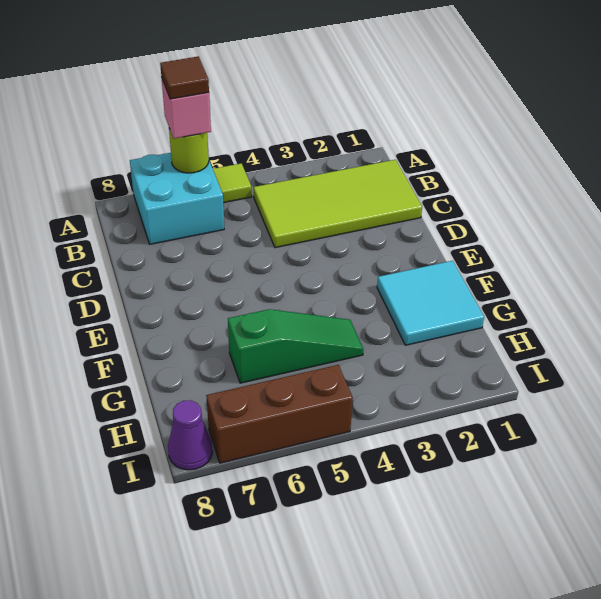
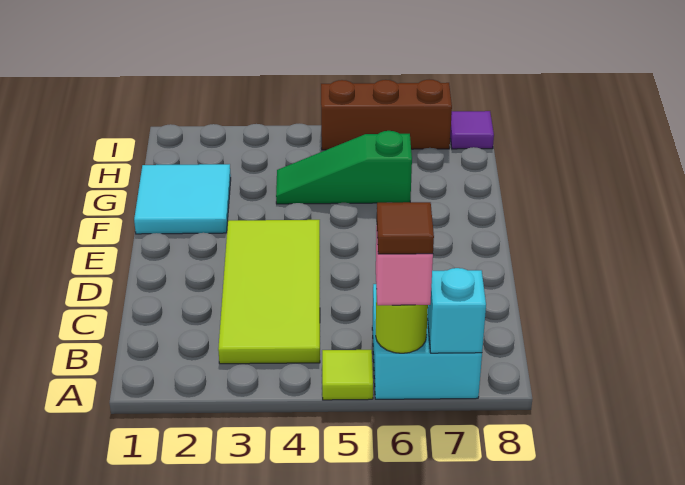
none -> cyan 1x1 brick [428,268,486,353]
lime 2x4 tile [254,160,422,248] -> lime 2x4 tile turned to [218,220,320,364]
purple 1x1 cone [168,400,213,470] -> purple 1x1 tile [450,111,494,149]

